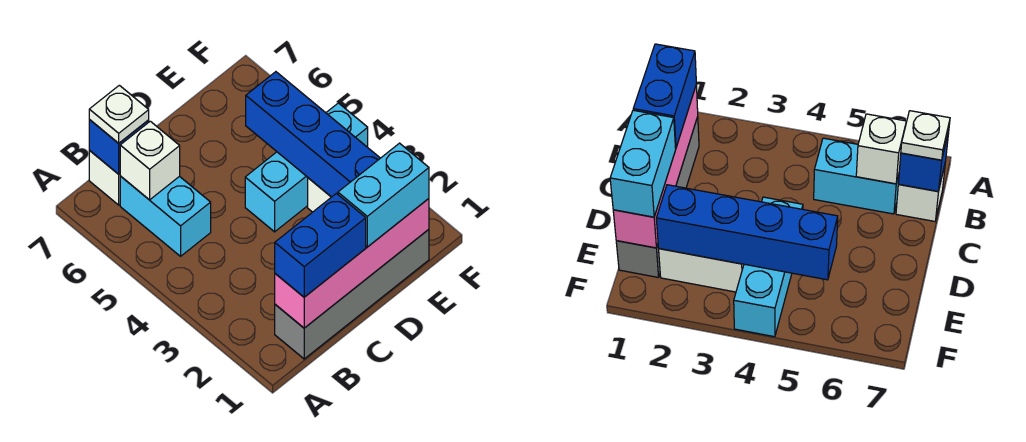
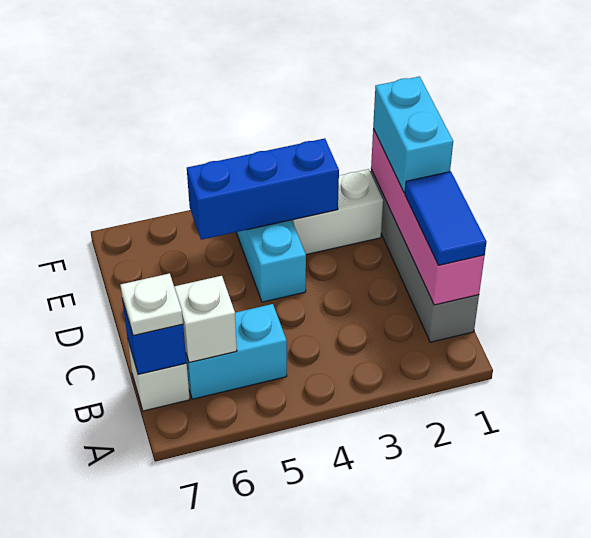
blue 1x2 brick [275,194,366,297] -> blue 1x2 tile [405,172,486,265]
blue 1x4 brick [246,72,380,197] -> blue 1x3 brick [187,138,339,240]

